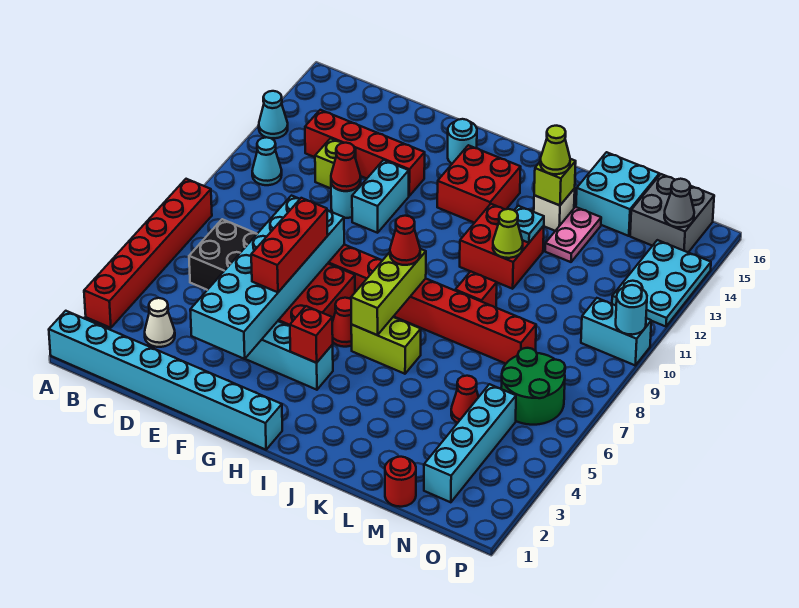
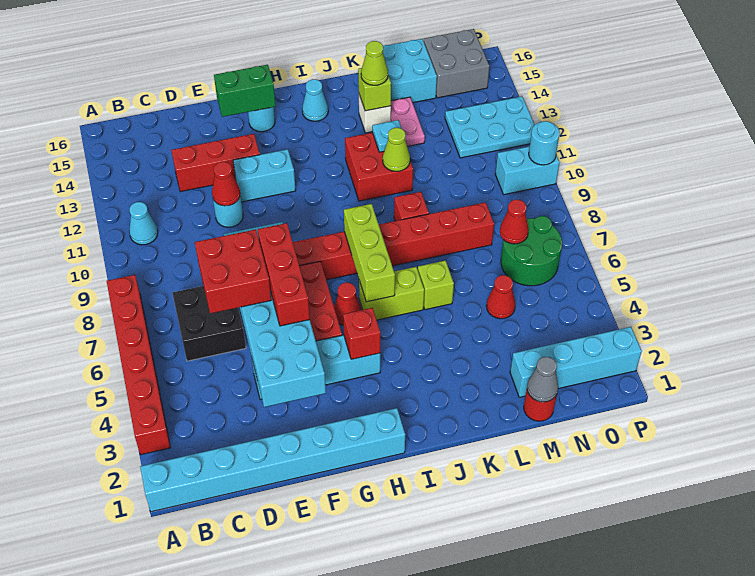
cyan 1x1 cone [259,91,288,138] -> cyan 1x1 cone moved to [302,79,328,121]
white 1x1 cone [145,298,175,347] -> none
red 1x4 brick [305,110,425,196] -> red 1x3 brick [171,134,260,192]
lime 1x1 brick [315,138,356,188] -> lime 1x1 brick moved to [418,261,454,310]
cyan 1x2 brick [352,160,409,233] -> cyan 1x2 brick turned to [233,149,296,202]
none -> green 1x2 brick [214,65,276,117]
red 2x2 brick [437,145,521,223] -> red 2x2 brick moved to [195,230,271,314]
red 1x1 cone [390,216,420,265] -> red 1x1 cone moved to [500,200,529,244]
cyan 1x4 brick [424,384,516,502] -> cyan 1x4 brick turned to [510,327,642,397]
cyan 2x3 plate [612,240,711,327] -> cyan 2x3 plate turned to [445,96,535,158]
grey 1x1 cone [664,179,694,227] -> grey 1x1 cone moved to [527,357,558,402]

